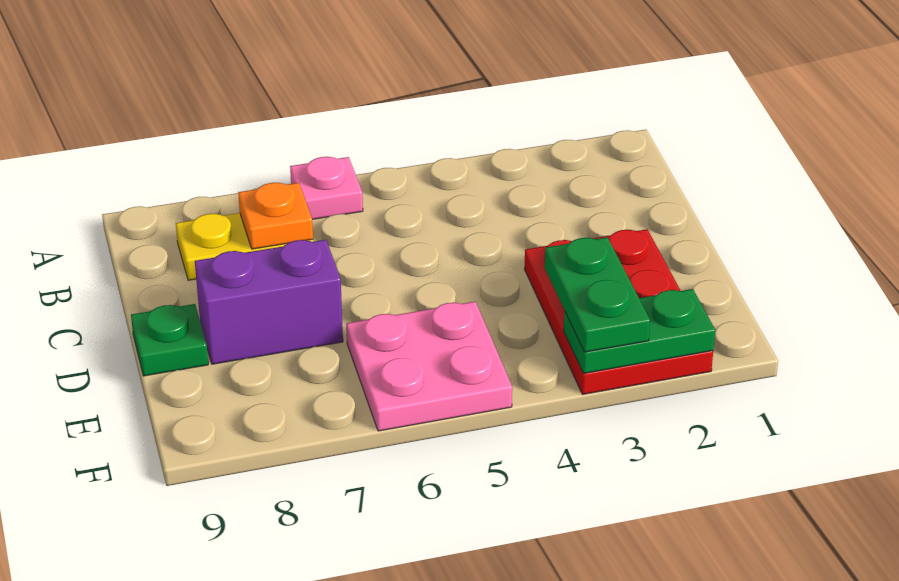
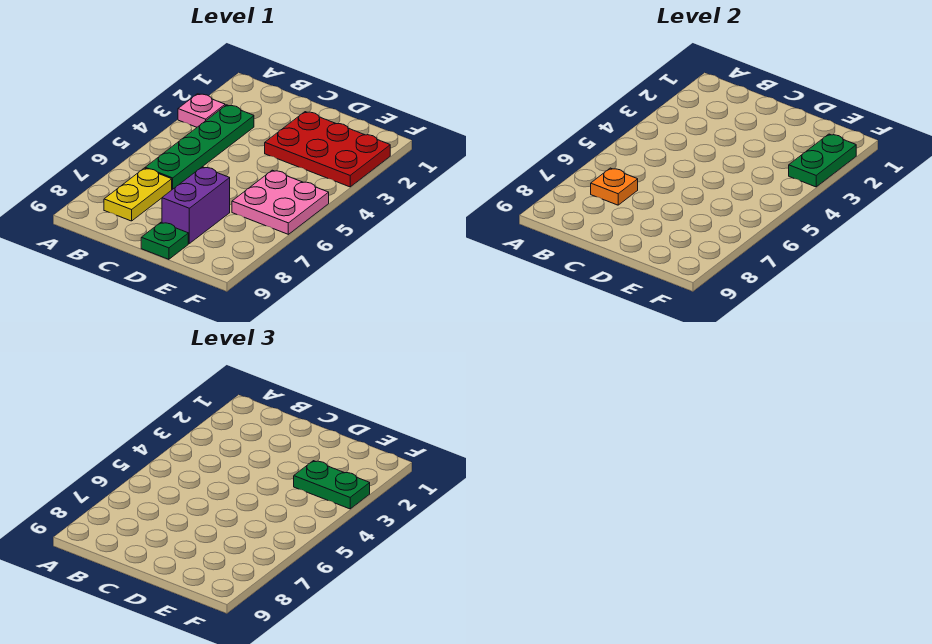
pink 1x1 plate [290,157,363,219] -> pink 1x1 plate moved to [178,94,225,127]
none -> green 1x4 plate [145,105,254,189]

